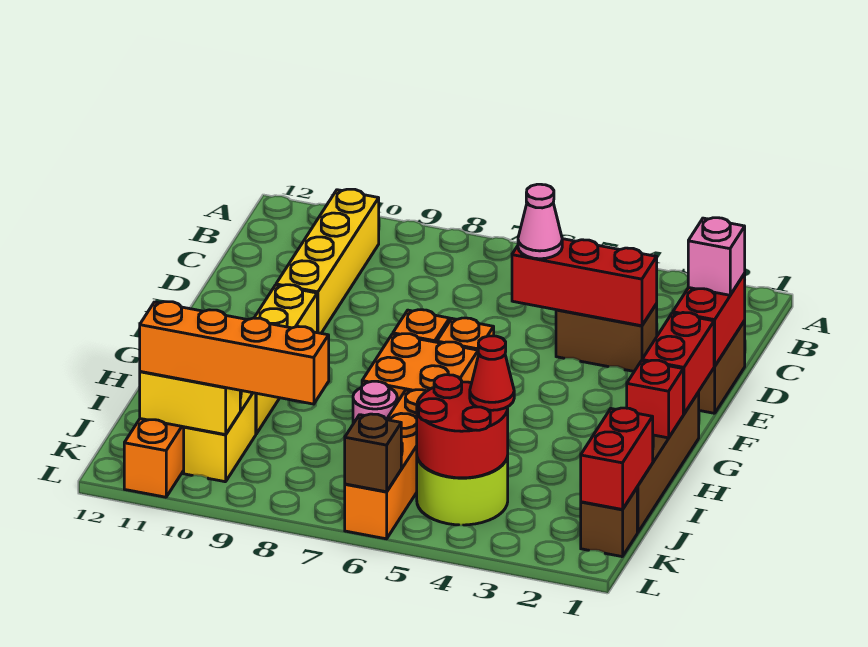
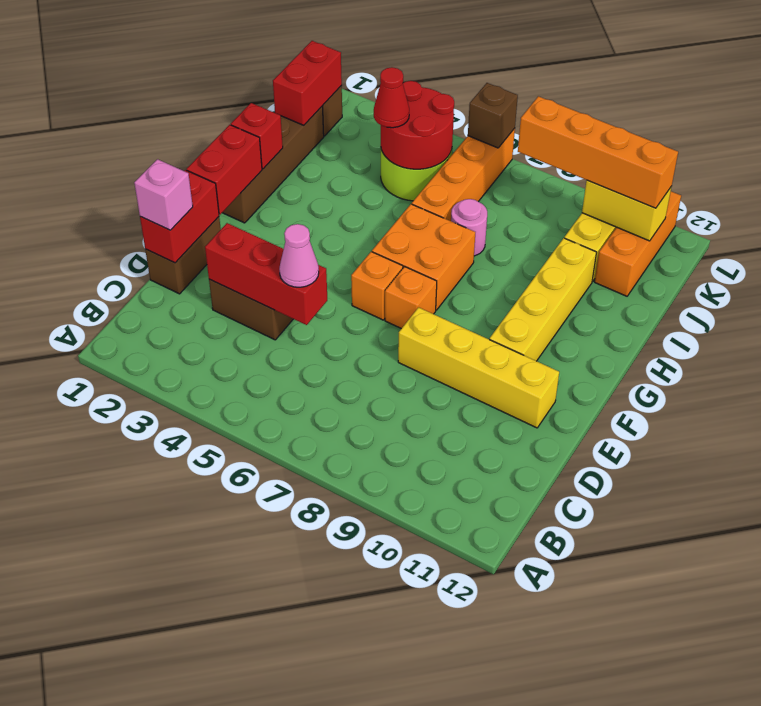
yellow 1x4 brick [276,189,379,333] -> yellow 1x4 brick turned to [398,307,559,428]

